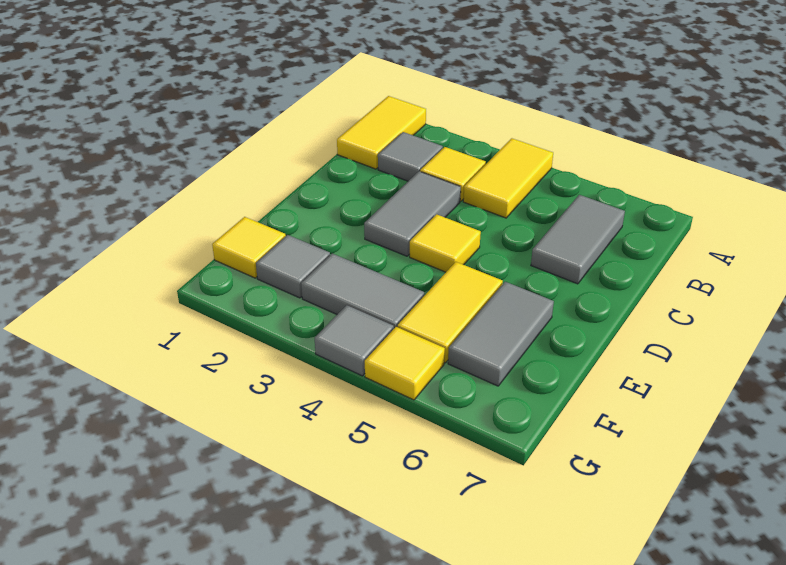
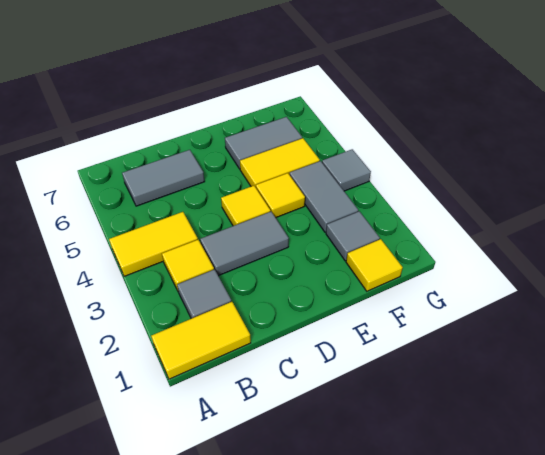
yellow 1x1 tile [365,327,445,400] -> yellow 1x1 tile moved to [256,173,305,218]

